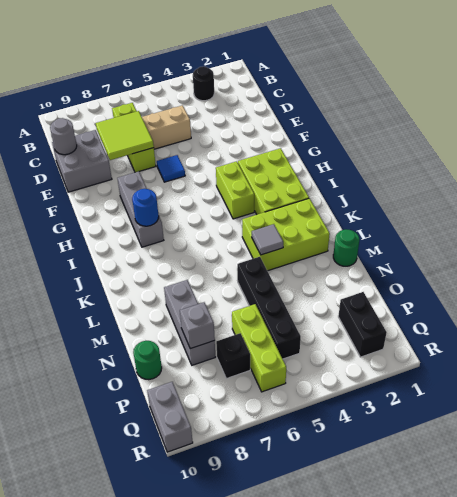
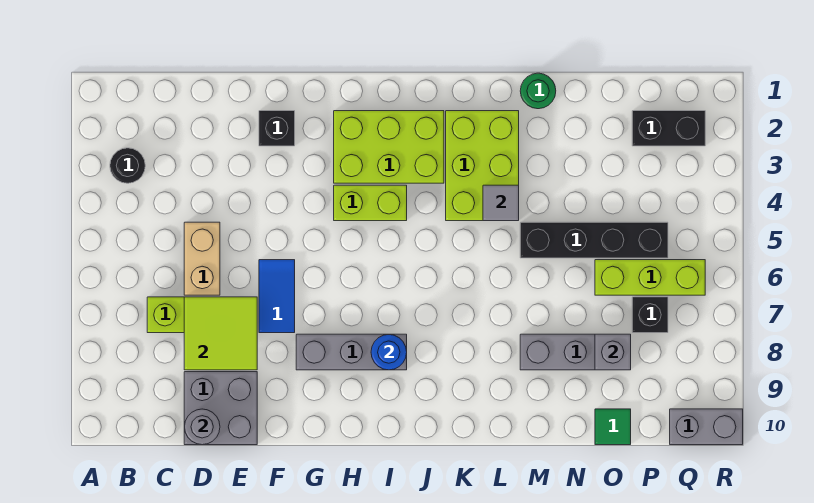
none -> black 1x1 brick [259,111,295,146]
blue 1x1 tile [157,155,185,182] -> blue 1x2 tile [259,260,295,333]
green 1x1 round brick [133,341,162,380] -> green 1x1 tile [595,409,631,445]

